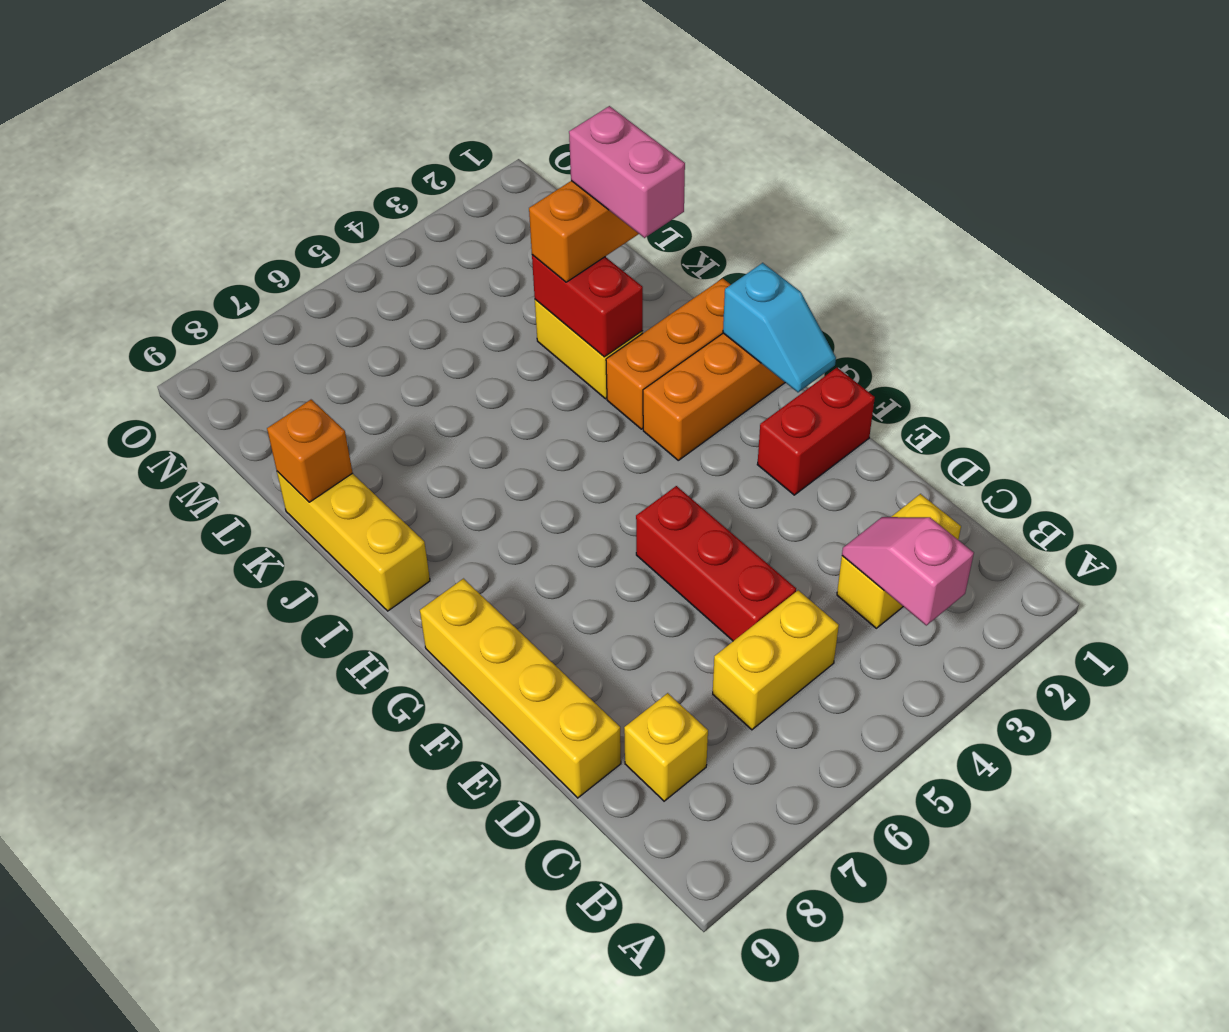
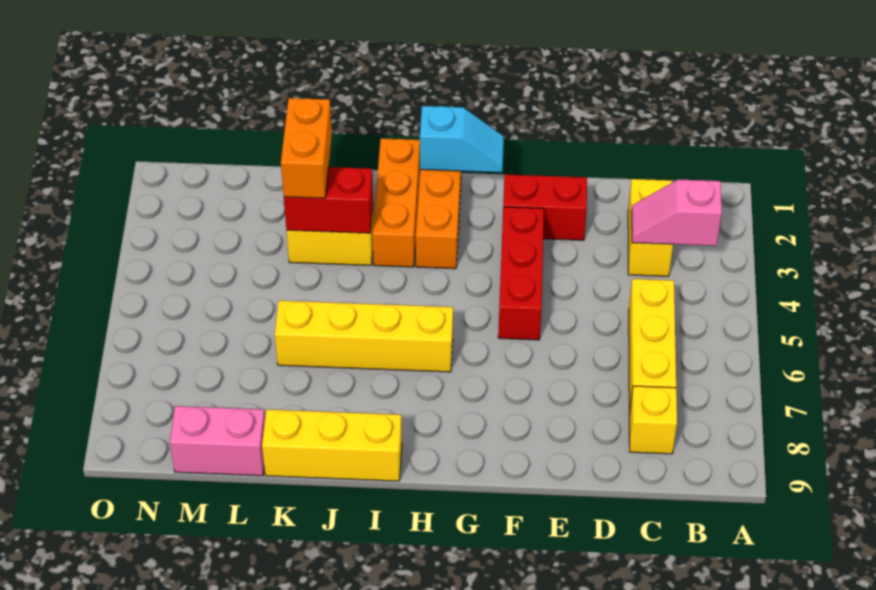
yellow 1x2 brick [713,590,839,730] -> yellow 1x3 brick [629,279,676,415]
red 1x3 brick [636,486,796,641] -> red 1x3 brick turned to [498,207,544,340]
yellow 1x4 brick [420,579,621,798] -> yellow 1x4 brick moved to [275,301,453,372]
red 1x2 brick [757,368,875,495] -> red 1x2 brick turned to [503,174,587,240]
pink 1x2 brick [569,106,685,238] -> pink 1x2 brick moved to [170,406,265,476]
orange 1x1 brick [267,400,353,502] -> none

